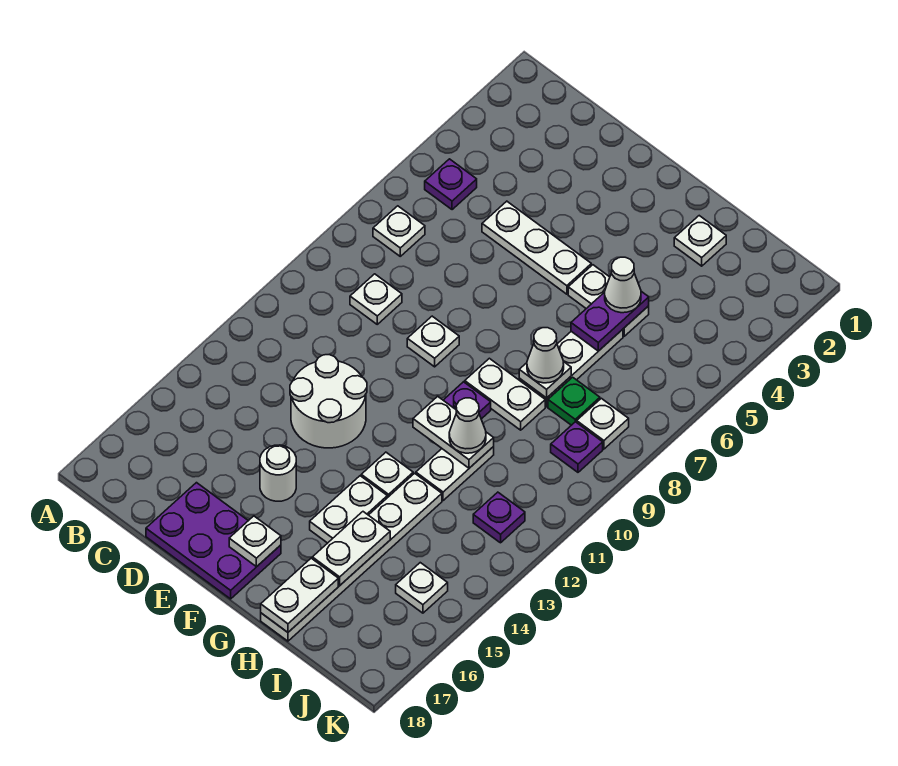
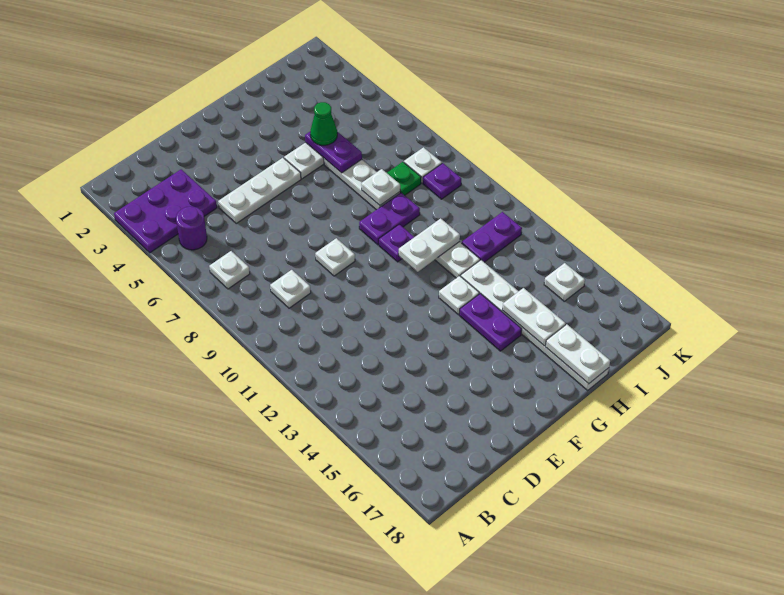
purple 1x1 plate [425,159,477,210] -> purple 1x1 round brick [176,207,207,250]
white 2x2 round brick [290,355,367,448] -> none
purple 2x3 plate [146,483,281,599] -> purple 2x3 plate moved to [114,169,217,253]
white 1x1 round brick [260,445,296,501] -> none
white 1x1 plate [229,516,281,567] -> none
white 1x2 plate [465,358,545,430] -> purple 1x2 plate [359,193,420,245]
white 1x2 plate [310,476,387,543] -> purple 1x2 plate [459,293,522,351]
white 1x1 plate [674,216,726,266] -> none
white 1x1 cone [605,257,641,313] -> green 1x1 cone [310,102,337,145]
white 1x1 cone [527,328,564,383] -> none
white 1x1 cone [449,398,486,453] -> none
purple 1x1 plate [473,492,525,543] -> purple 1x2 plate [462,212,522,262]

